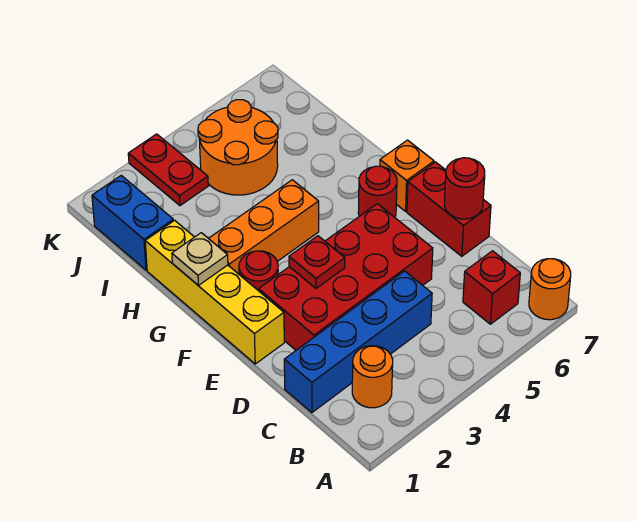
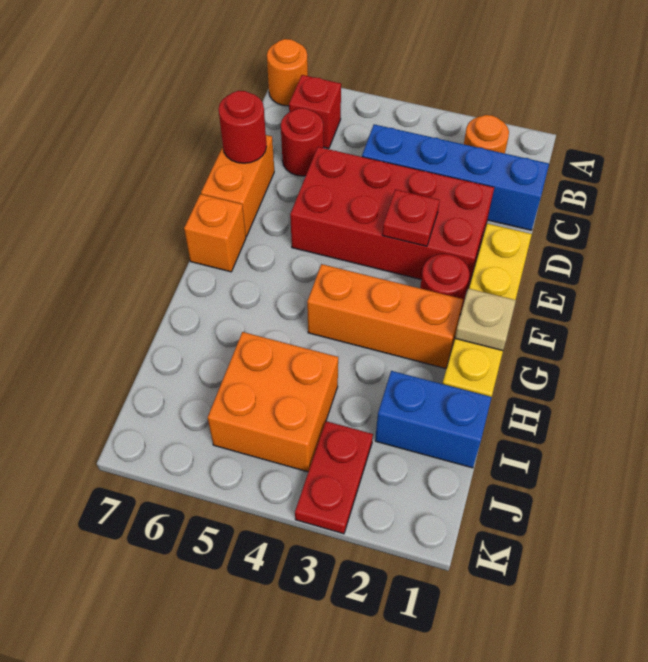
red 1x2 brick [407,162,491,256] -> orange 1x2 brick [201,135,274,236]
red 1x1 round brick [358,166,397,217] -> red 1x1 round brick moved to [281,108,323,176]
blue 1x2 brick [92,176,173,270] -> blue 1x2 brick turned to [375,371,492,468]
orange 2x2 round brick [198,100,278,195] -> orange 2x2 brick [208,332,338,472]

